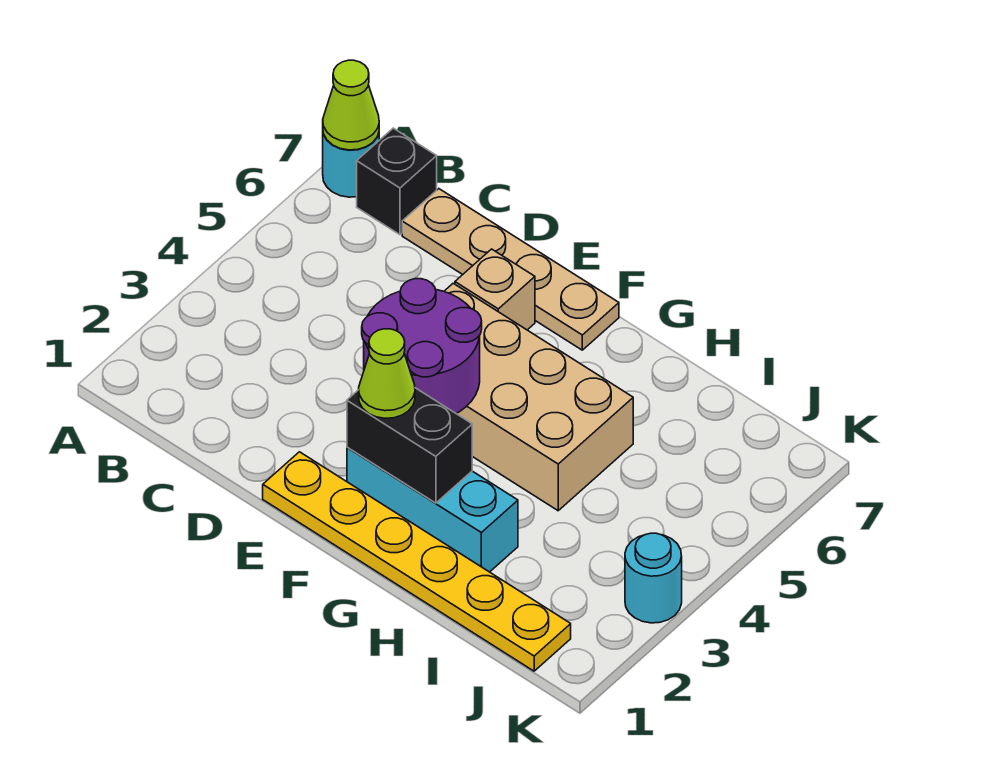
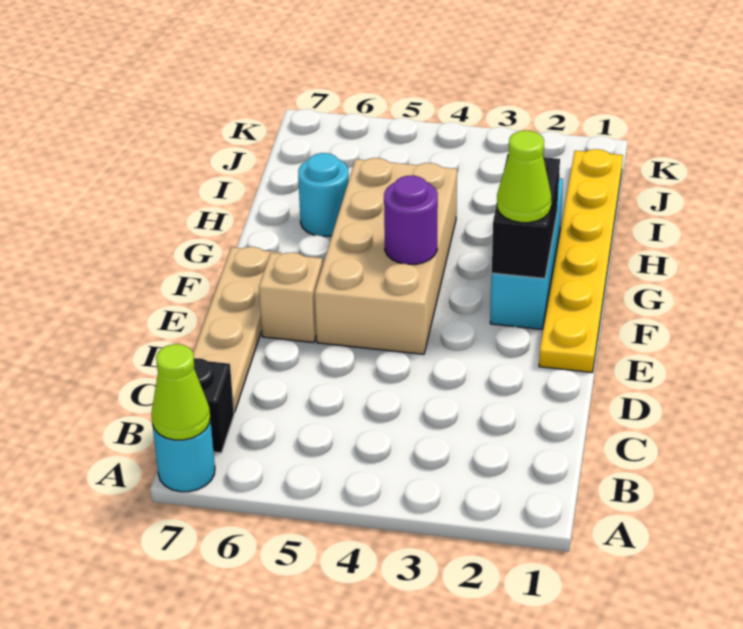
purple 2x2 round brick [362,279,482,413] -> purple 1x1 round brick [384,176,438,264]
cyan 1x1 round brick [625,533,682,623] -> cyan 1x1 round brick moved to [298,153,349,236]

